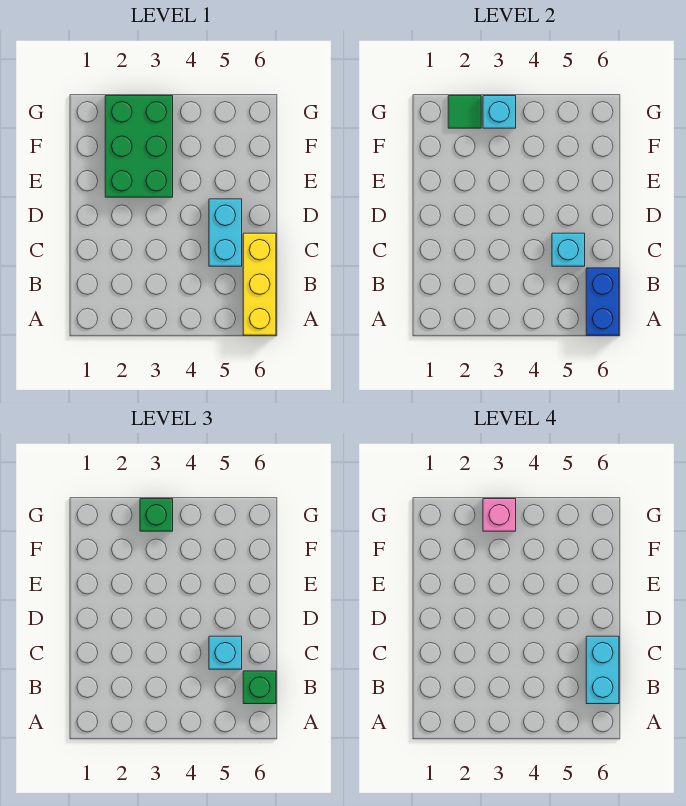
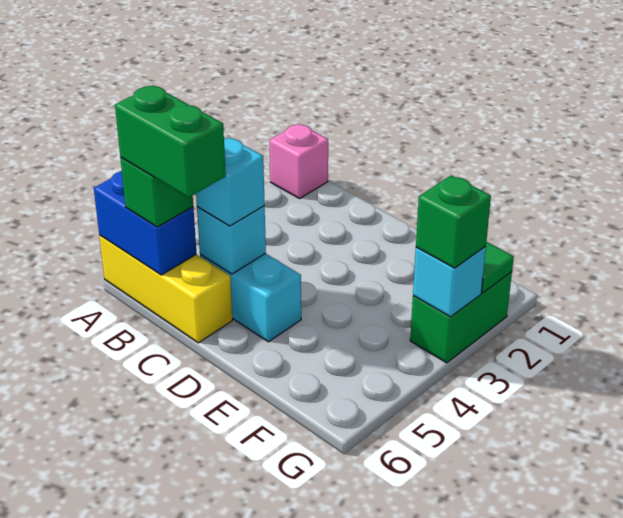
cyan 1x2 brick [586,636,619,704] -> green 1x2 brick [115,86,226,197]
green 2x3 brick [105,96,173,197] -> green 1x2 brick [410,272,512,363]
pink 1x1 brick [483,499,516,531] -> pink 1x1 brick moved to [270,124,328,198]

